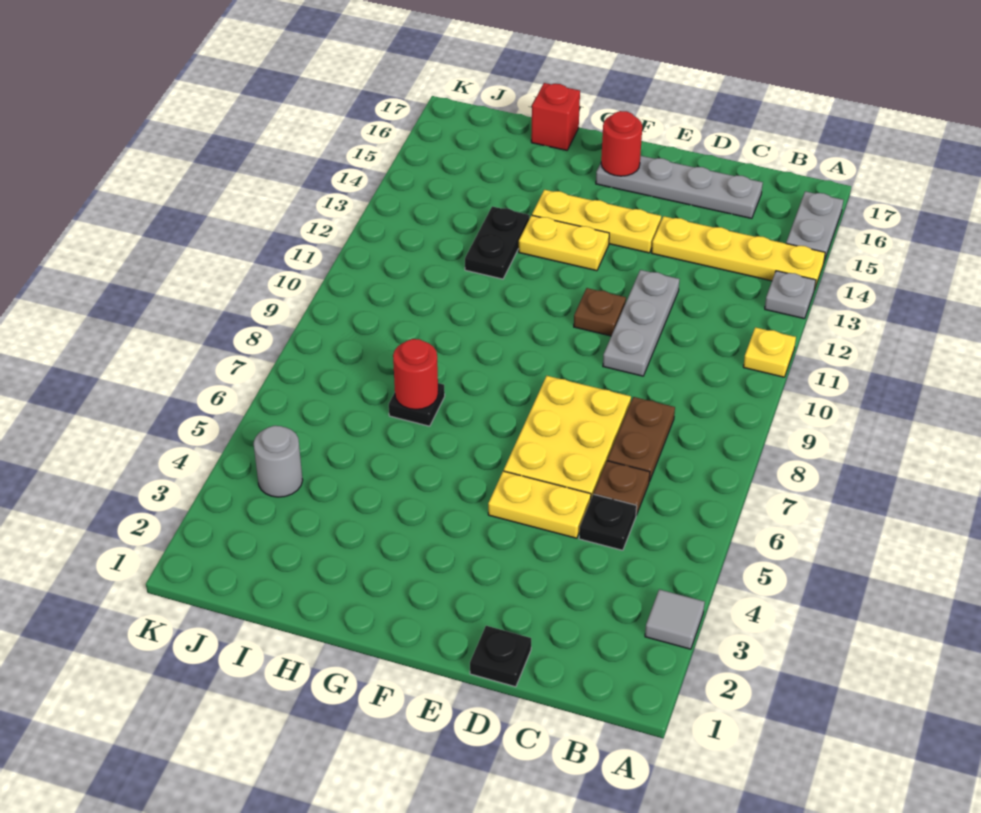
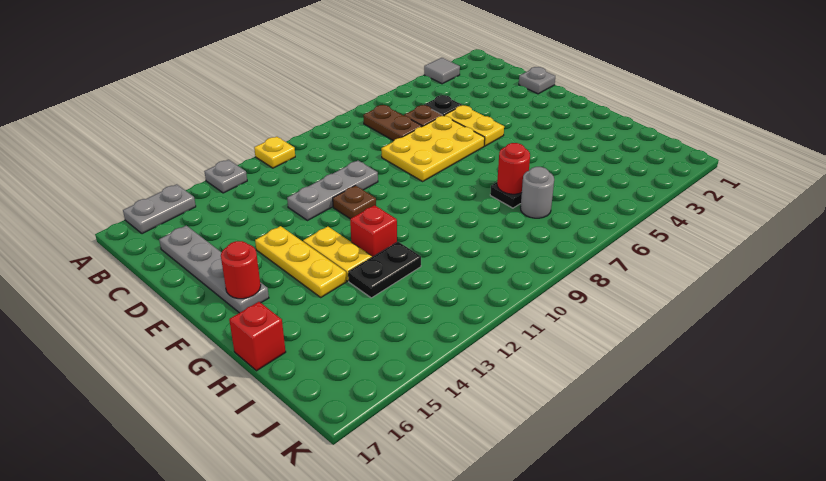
yellow 1x4 plate [652,216,825,290] -> none
brown 1x2 plate [607,397,675,482] -> brown 1x2 plate turned to [363,105,422,141]
black 1x1 plate [470,626,531,687] -> grey 1x1 plate [519,67,555,94]
none -> red 1x1 brick [350,205,397,257]
grey 1x1 round brick [254,426,303,497] -> grey 1x1 round brick moved to [520,167,554,218]

